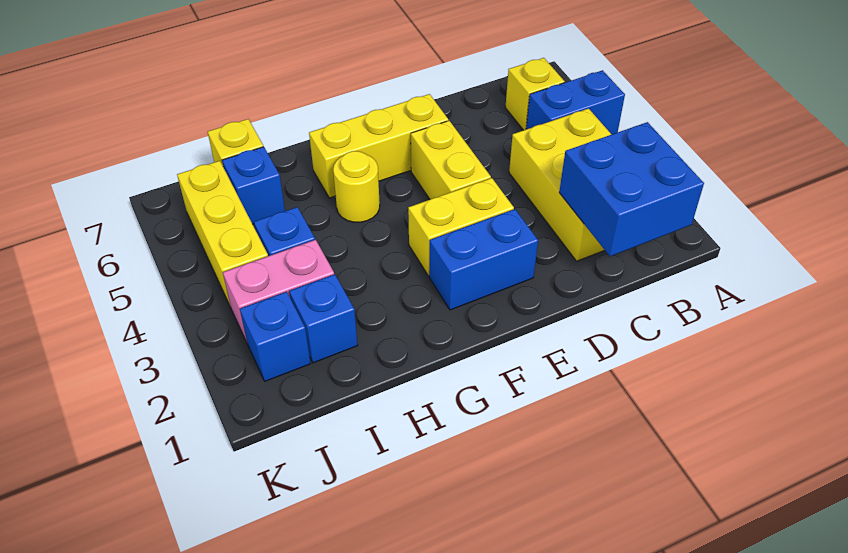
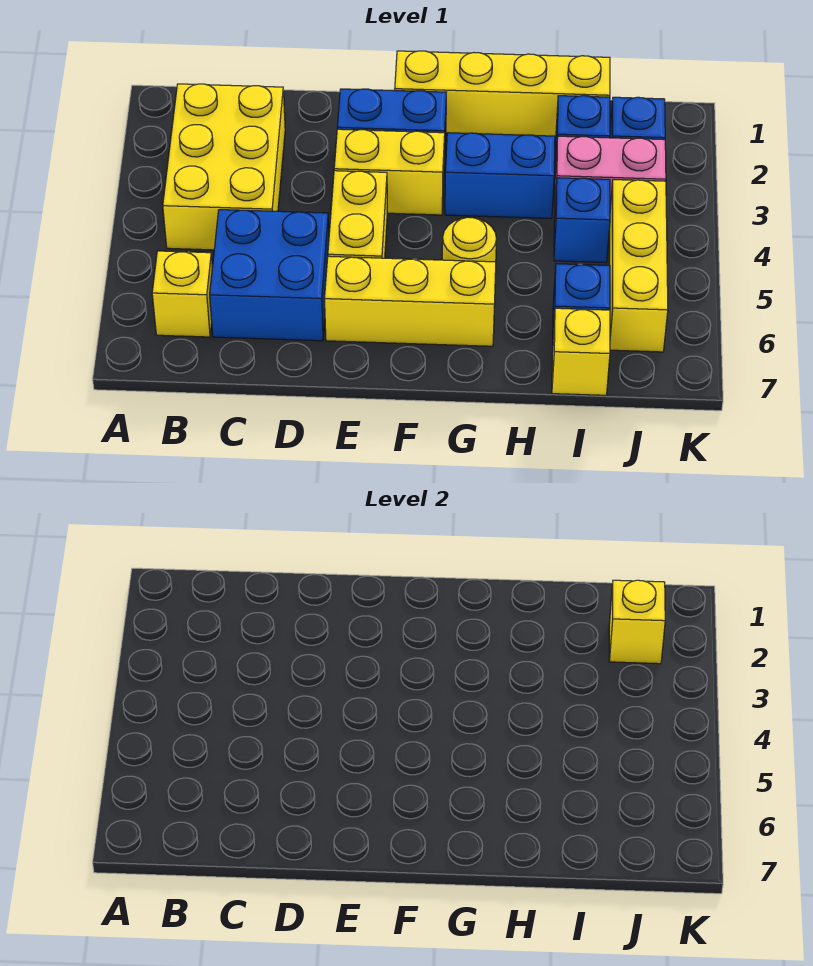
blue 1x2 brick [526,70,625,134] -> blue 1x2 brick moved to [445,133,555,219]
blue 2x2 brick [559,122,704,256] -> blue 2x2 brick moved to [210,210,329,341]
none -> yellow 1x4 brick [395,51,610,137]
none -> yellow 1x1 brick [609,580,665,664]

